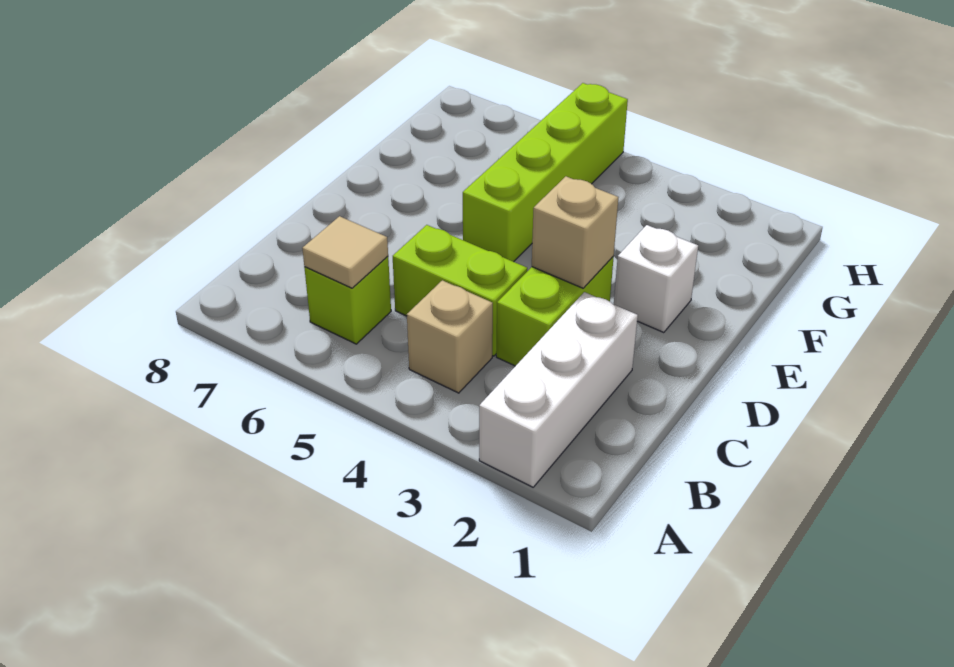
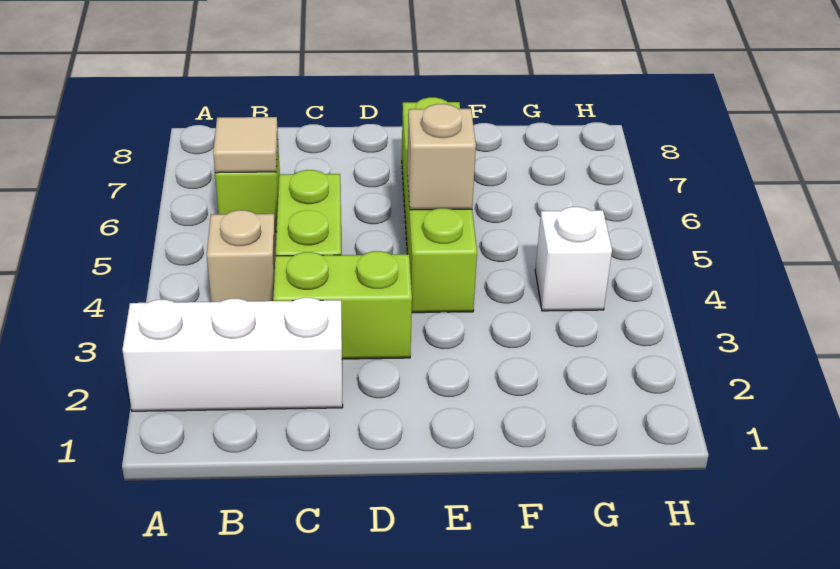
tan 1x1 brick [532,176,618,288] -> tan 1x1 brick moved to [407,104,476,210]
white 1x1 brick [614,225,698,333] -> white 1x1 brick moved to [535,207,612,311]
lime 1x4 brick [463,83,628,262] -> lime 1x4 brick turned to [402,97,477,313]

